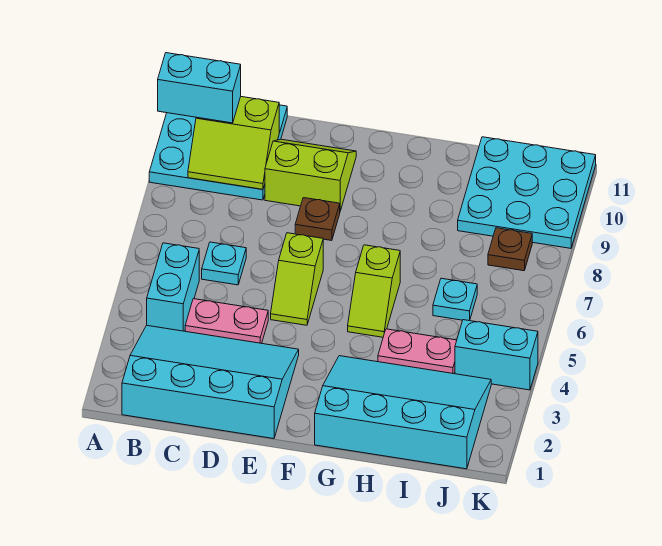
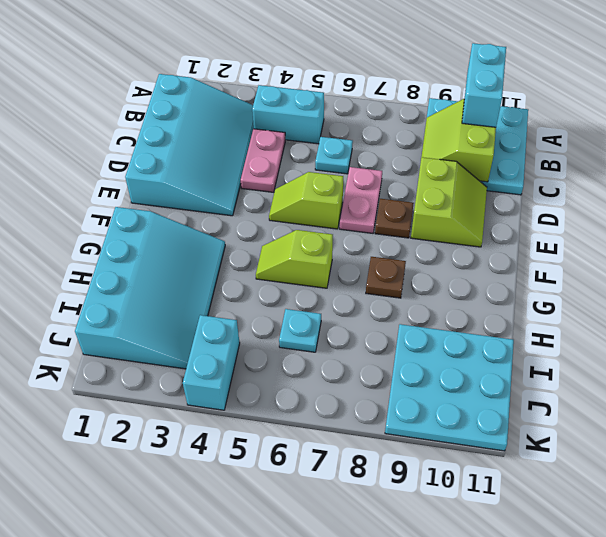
pink 1x2 plate [378,329,457,374] -> pink 1x2 plate moved to [340,167,382,233]
brown 1x1 plate [488,228,532,271] -> brown 1x1 plate moved to [366,257,406,298]

